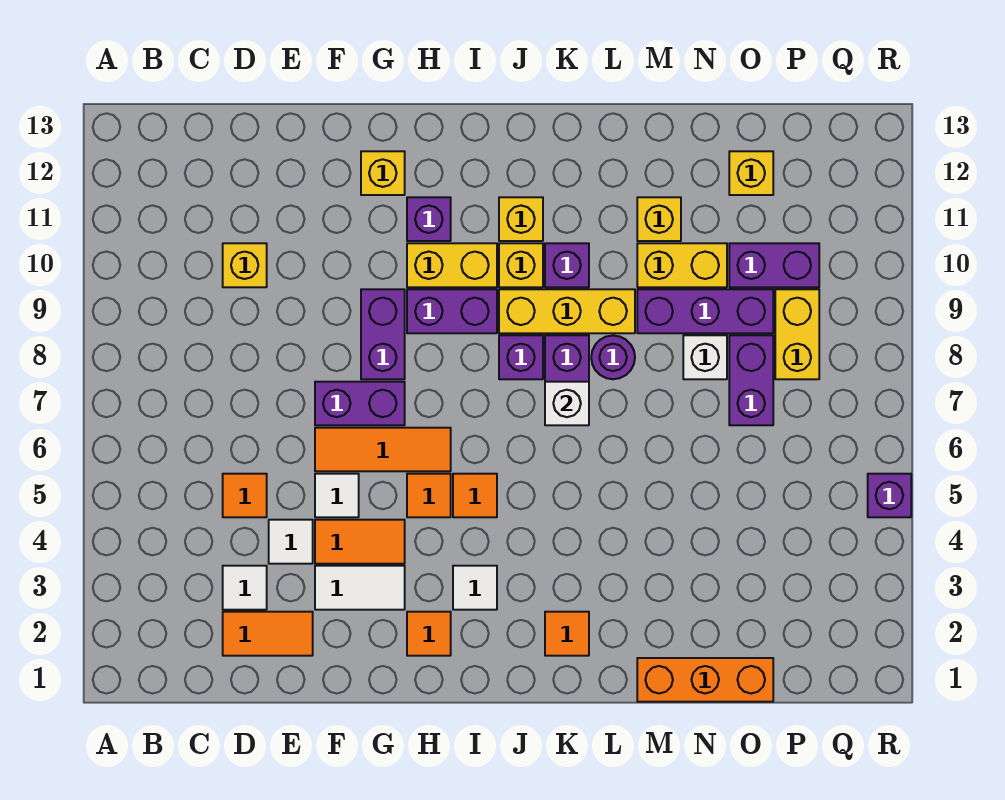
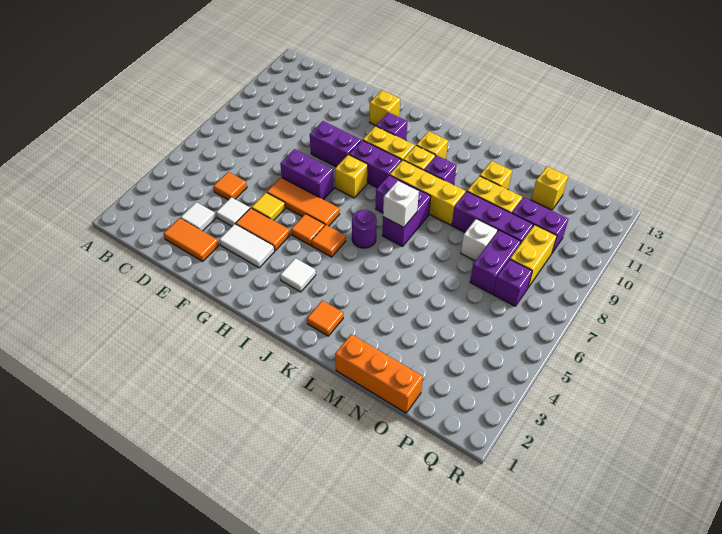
yellow 1x1 brick [223,243,267,287] -> yellow 1x1 brick moved to [335,155,368,198]
white 1x1 tile [315,474,359,517] -> yellow 1x1 tile [251,193,285,220]
purple 1x2 brick [361,289,405,379] -> purple 1x2 brick turned to [310,121,361,167]
orange 1x1 tile [407,612,451,656] -> none
purple 1x1 round brick [591,336,635,379] -> purple 1x1 round brick moved to [352,210,377,248]
purple 1x1 brick [868,474,911,517] -> purple 1x1 brick moved to [493,259,532,306]

